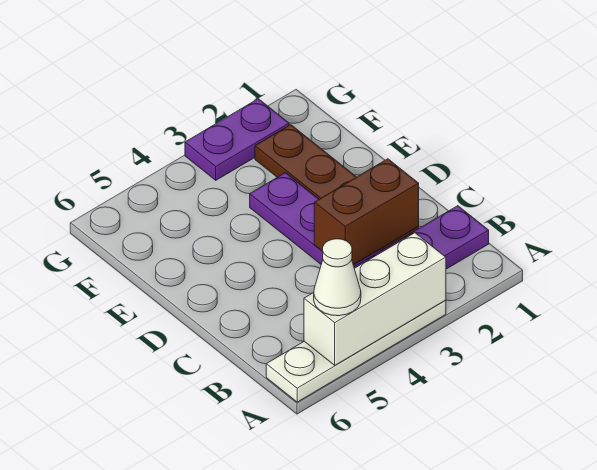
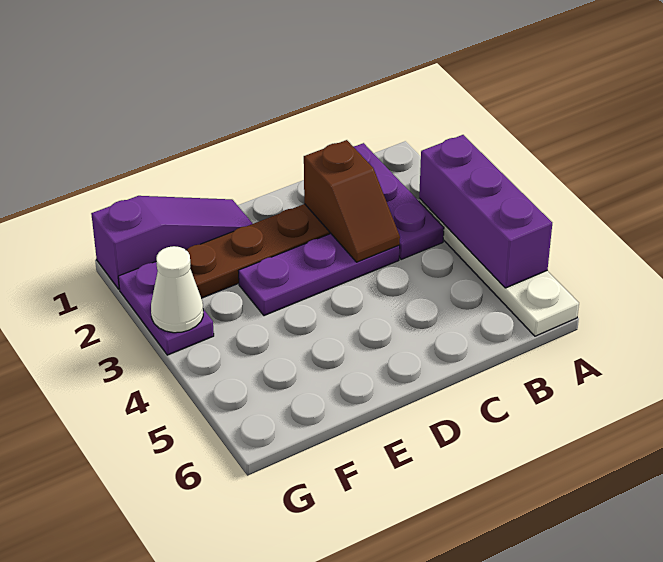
white 1x3 brick [304,233,446,365] -> purple 1x3 brick [419,135,552,288]
white 1x1 cone [314,239,361,316] -> white 1x1 cone moved to [151,246,203,333]
brown 1x2 brick [314,159,419,265] -> brown 1x2 slope [304,140,400,262]
none -> purple 1x3 slope [91,196,253,289]

